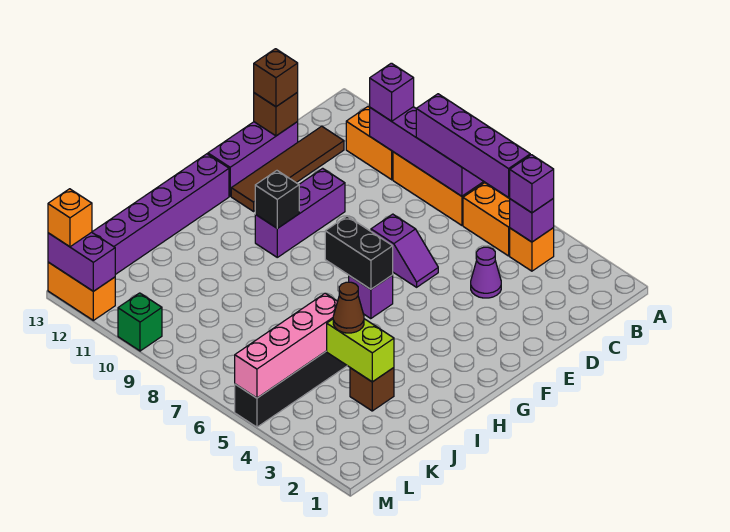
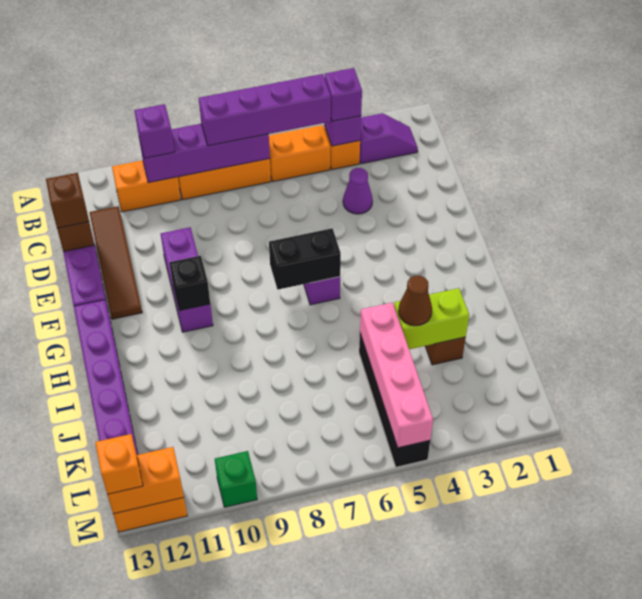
purple 1x2 slope [371,214,438,287] -> purple 1x2 slope moved to [360,113,418,164]
purple 1x2 brick [48,232,115,291] -> orange 1x2 brick [107,447,184,514]

